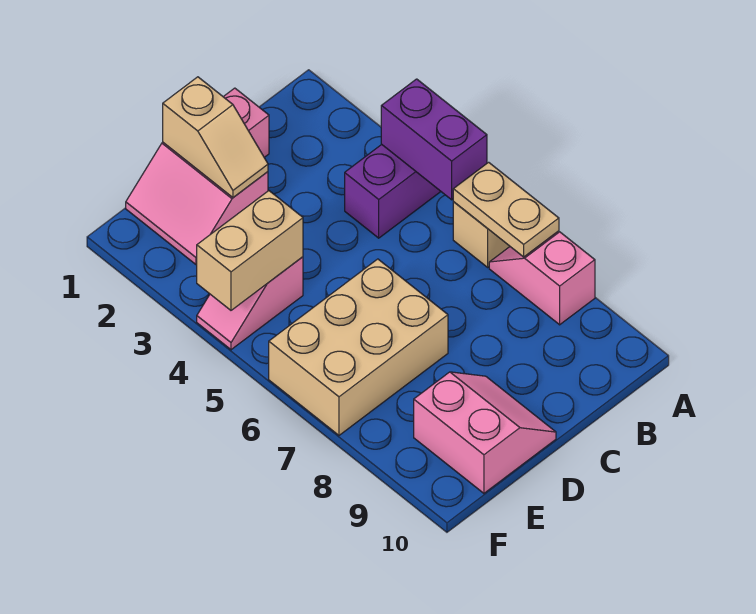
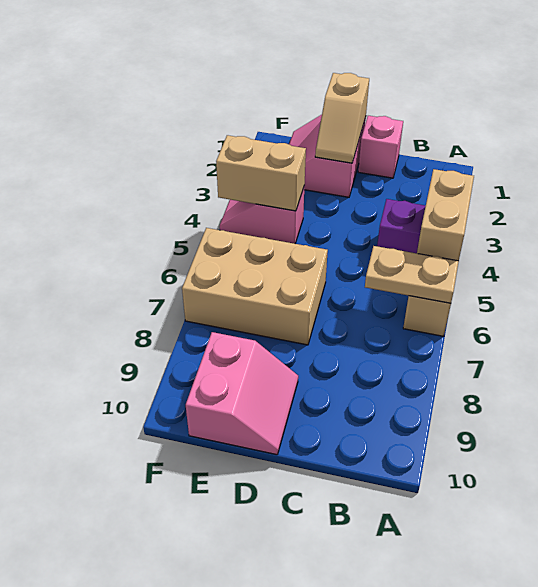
purple 1x2 brick [381,79,487,200] -> tan 1x2 brick [417,169,474,261]
tan 1x2 plate [453,162,559,257] -> tan 1x2 plate turned to [365,246,459,303]
pink 1x2 slope [489,232,595,325] -> none

